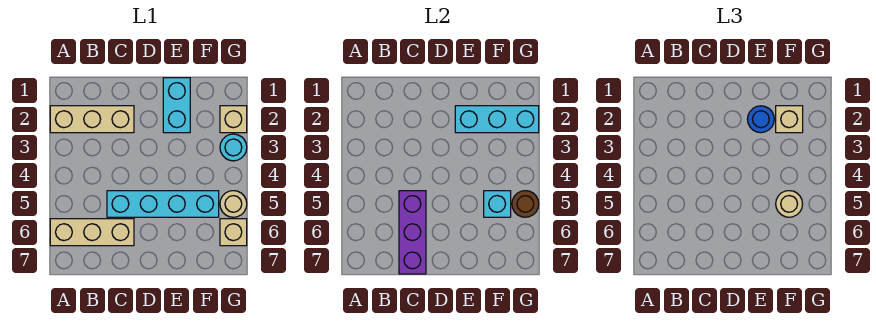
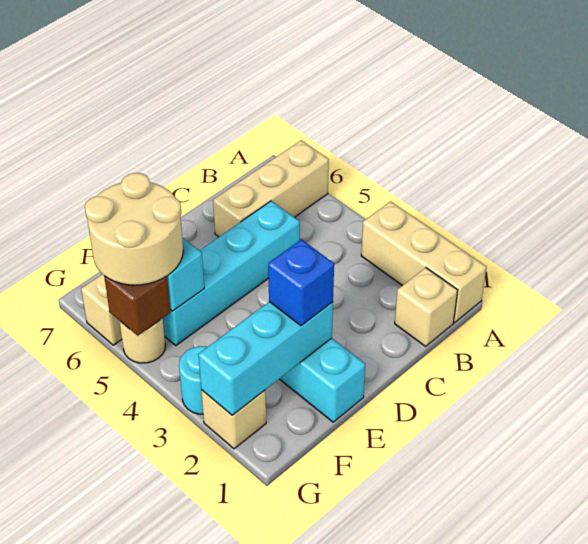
tan 1x3 brick [50,106,134,133] -> tan 1x3 brick turned to [361,201,486,323]
purple 1x3 brick [399,191,426,274] -> none
blue 1x1 round brick [747,106,774,133] -> blue 1x1 brick [268,239,334,326]
tan 1x1 brick [776,106,803,133] -> tan 1x1 brick moved to [395,268,458,346]
tan 1x1 round brick [776,191,802,217] -> tan 2x2 round brick [85,173,183,285]
brown 1x1 round brick [512,191,539,217] -> brown 1x1 brick [104,276,171,336]

